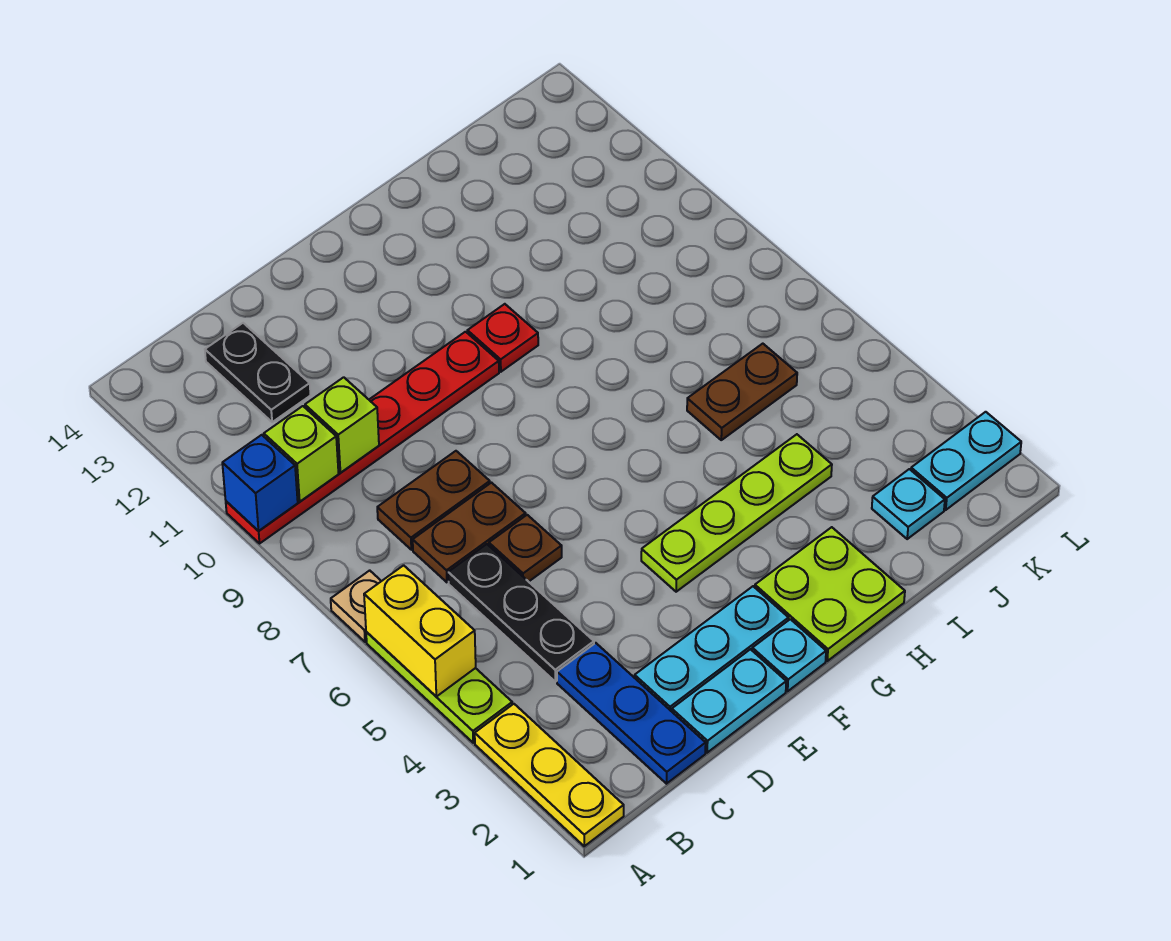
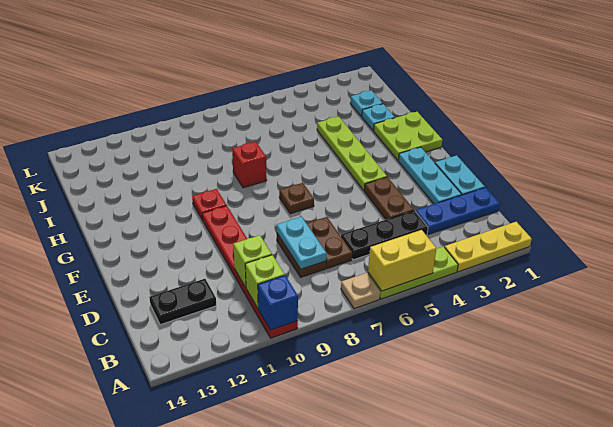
brown 1x1 plate [489,515,562,582] -> brown 1x1 plate moved to [279,183,314,214]
cyan 1x1 plate [752,619,826,691] -> cyan 1x1 plate moved to [362,104,395,131]
none -> red 1x1 brick [232,142,267,188]
brown 1x2 plate [687,344,797,440] -> brown 1x2 plate moved to [364,177,414,219]
cyan 1x2 plate [911,412,1021,510] -> cyan 1x2 plate moved to [277,217,326,269]

